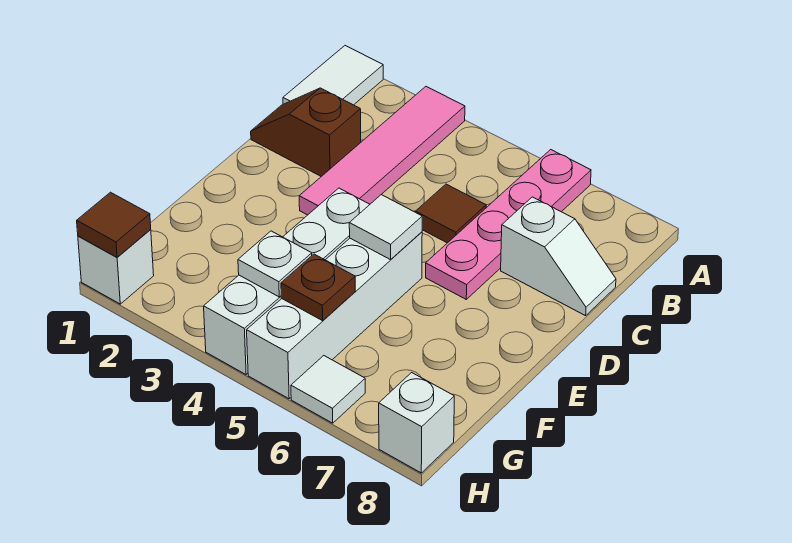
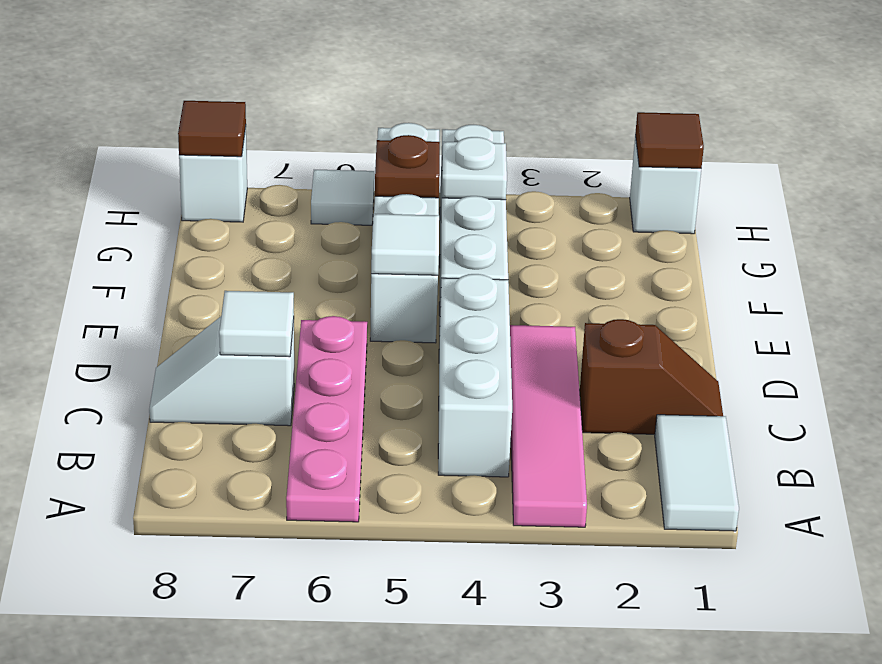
none -> white 1x3 brick [438,274,512,477]
brown 1x1 tile [415,184,486,243] -> brown 1x1 tile moved to [178,101,246,157]
none -> white 1x1 tile [219,291,294,357]

